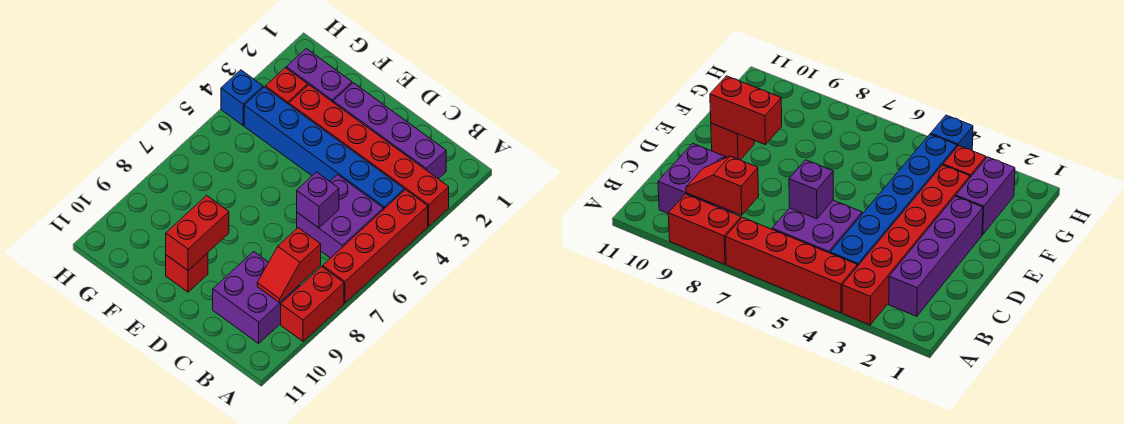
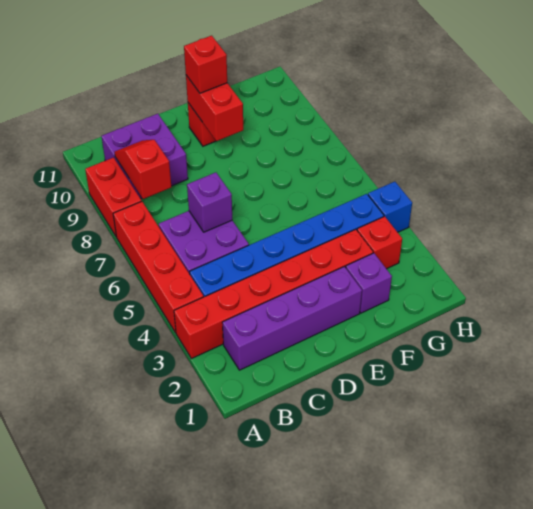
none -> red 1x1 brick [184,36,227,93]
purple 1x2 brick [286,49,352,102] -> purple 1x1 brick [346,253,392,313]

